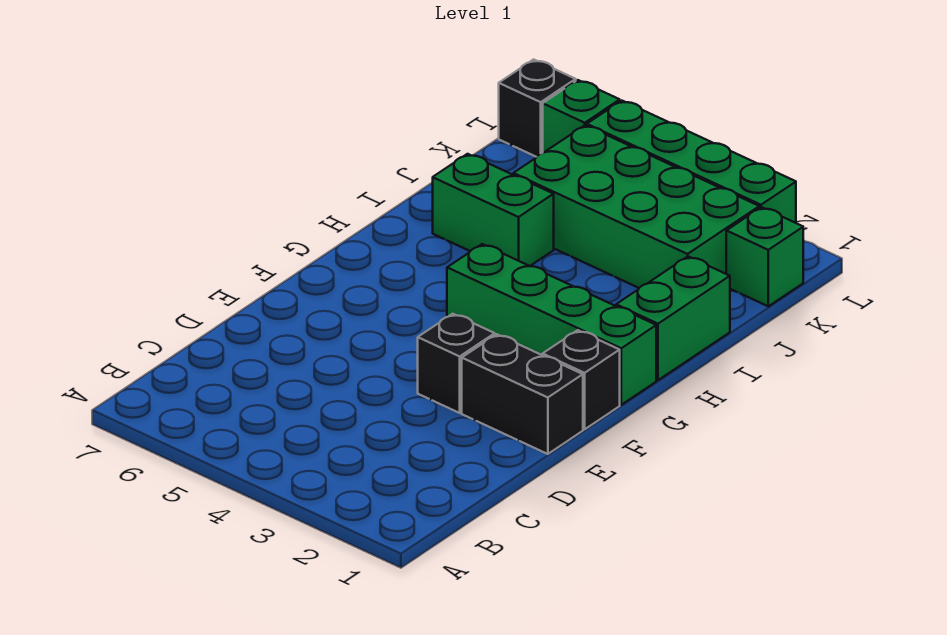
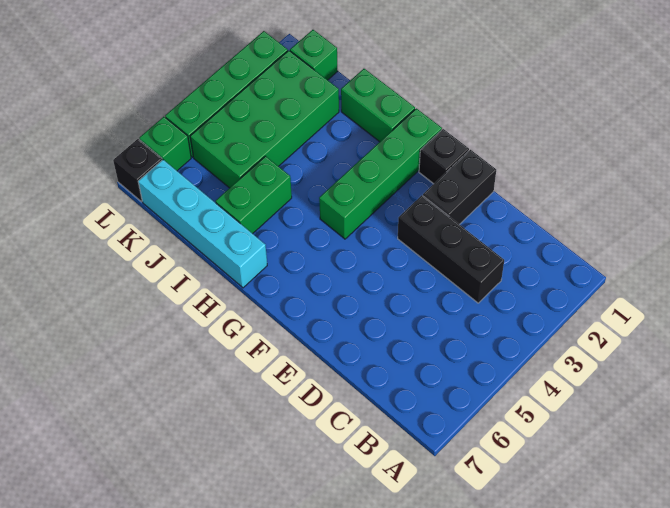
black 1x1 brick [418,314,495,413] -> black 1x3 brick [398,195,504,303]
none -> cyan 1x4 brick [138,160,267,288]

